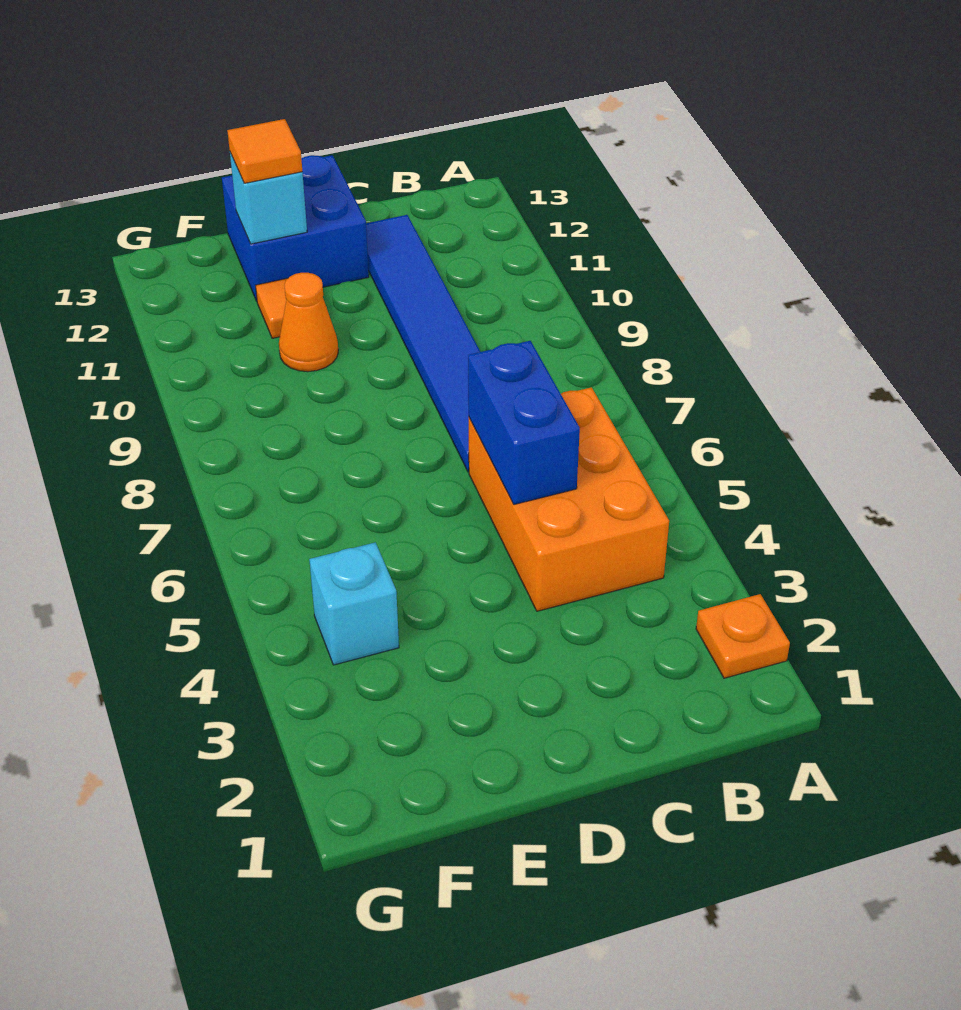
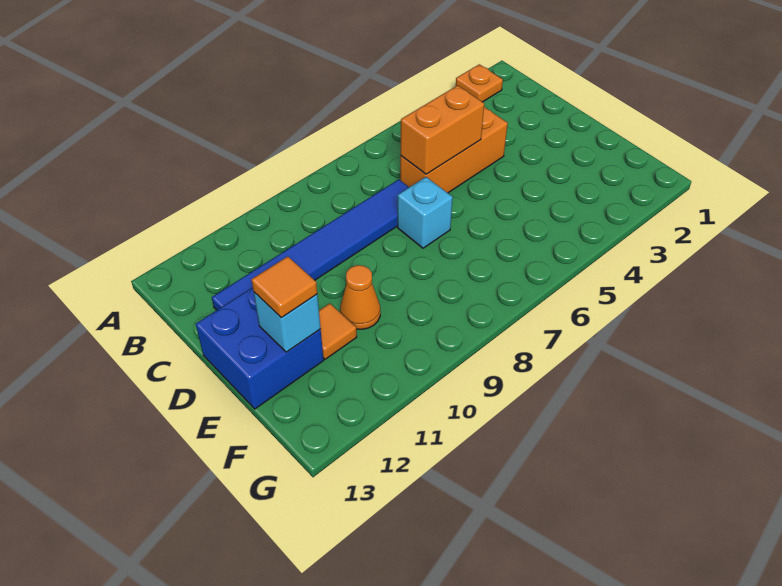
orange 2x3 brick [469,387,669,611] -> orange 1x3 brick [400,107,508,193]
blue 1x2 brick [468,341,580,504] -> orange 1x2 brick [400,85,484,174]
cyan 1x1 brick [309,542,399,665] -> cyan 1x1 brick moved to [398,177,453,248]

